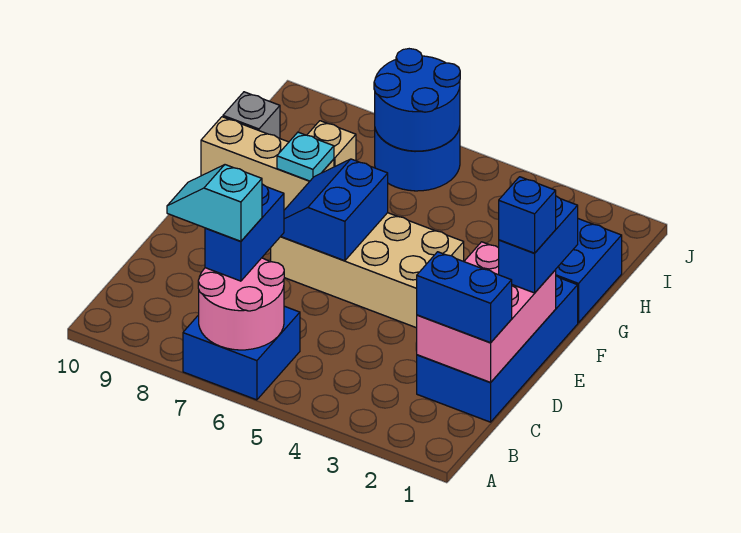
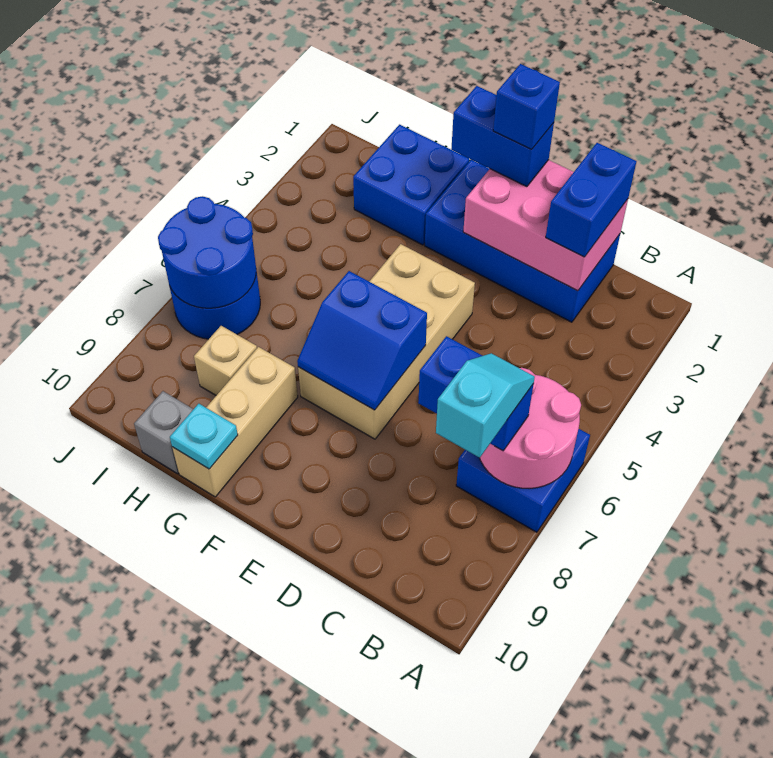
cyan 1x2 slope [167,165,262,241] -> cyan 1x2 slope turned to [436,353,535,458]
cyan 1x1 plate [277,132,334,181] -> cyan 1x1 plate moved to [170,404,238,469]

